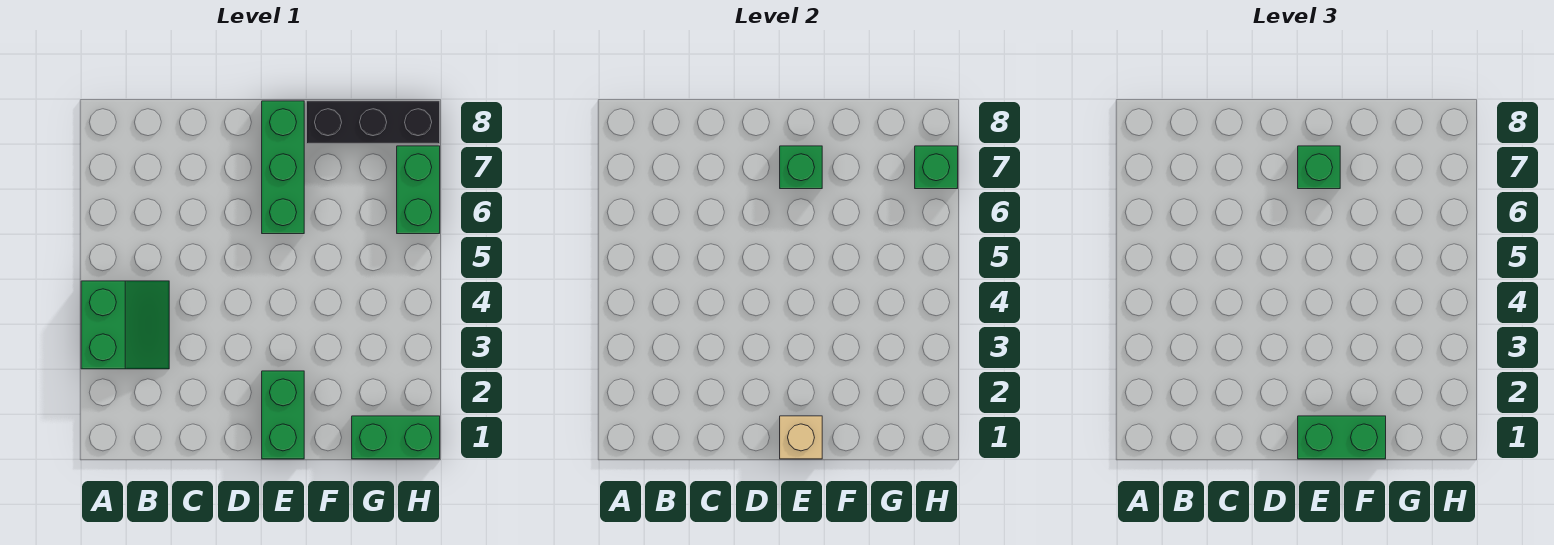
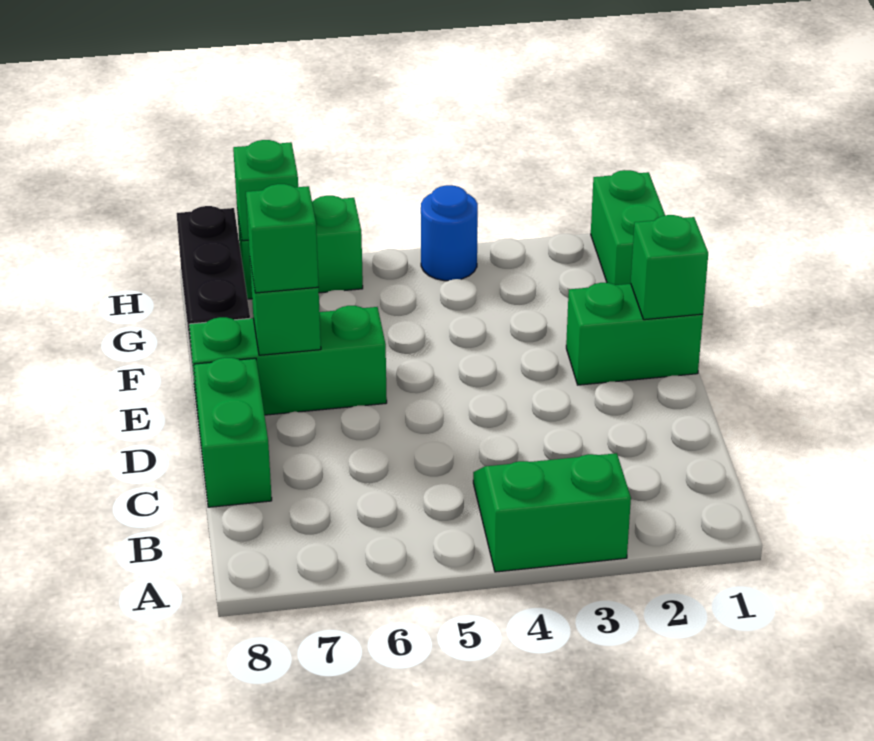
tan 1x1 brick [780,416,822,459] -> green 1x1 brick [631,215,708,320]
green 1x2 brick [1298,416,1386,459] -> green 1x2 brick moved to [194,358,272,507]
none -> blue 1x1 round brick [421,185,478,281]

